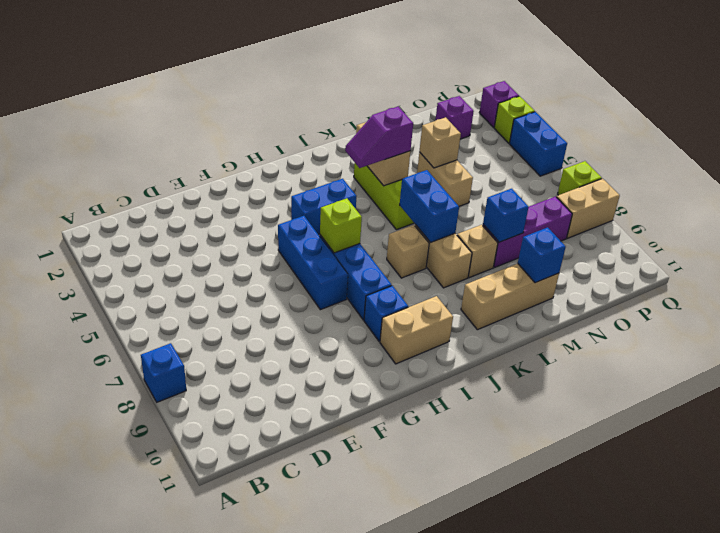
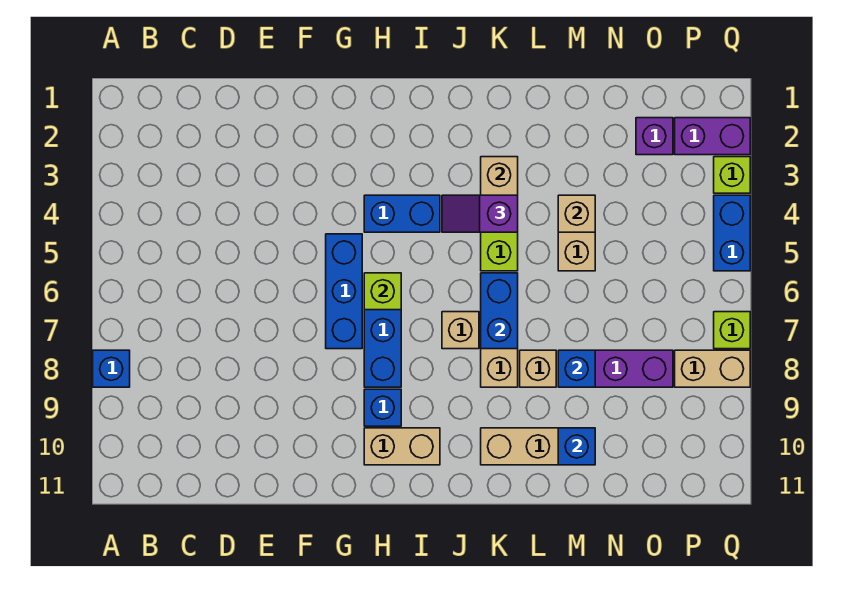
purple 1x1 brick [479,81,519,127] -> purple 1x2 brick [675,118,750,155]

